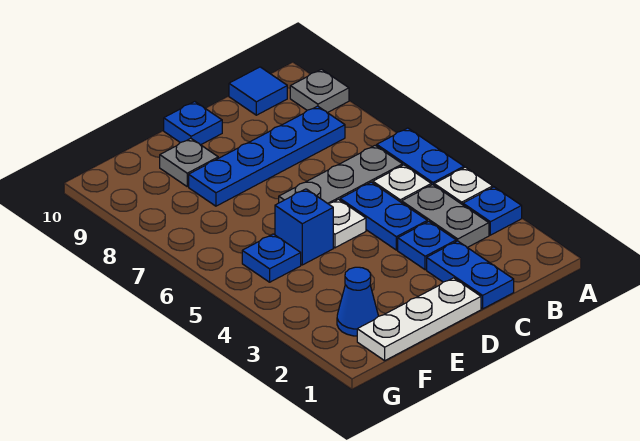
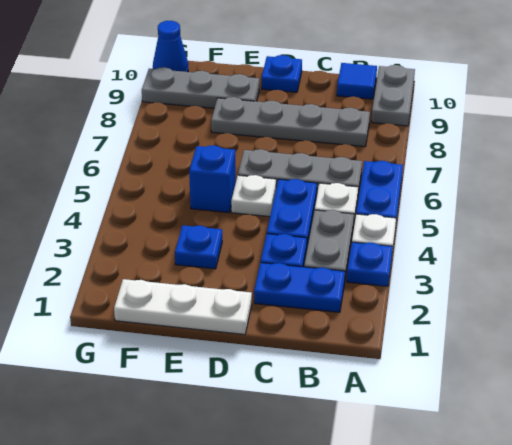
grey 1x1 plate [290,69,349,113] -> grey 1x2 plate [371,65,415,126]
blue 1x4 plate [189,106,345,206] -> grey 1x4 plate [211,97,370,147]
blue 1x2 plate [427,241,514,309] -> blue 1x2 plate turned to [254,263,345,312]
grey 1x1 plate [160,138,218,186] -> grey 1x3 plate [142,67,259,108]
blue 1x1 cone [337,267,378,336] -> blue 1x1 cone moved to [153,21,188,72]
blue 1x1 plate [242,234,301,282] -> blue 1x1 plate moved to [175,225,222,269]

